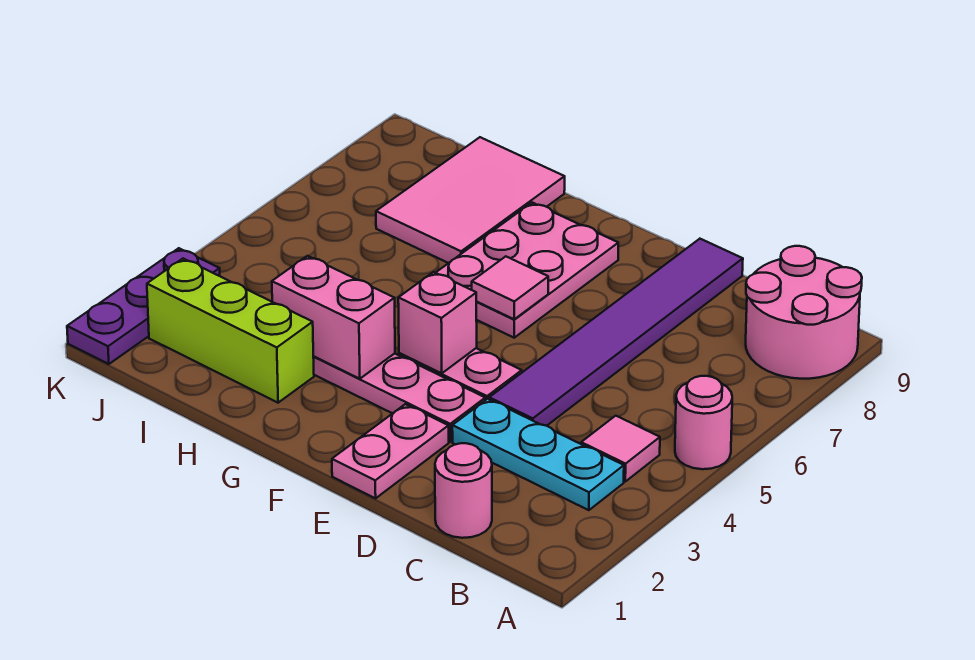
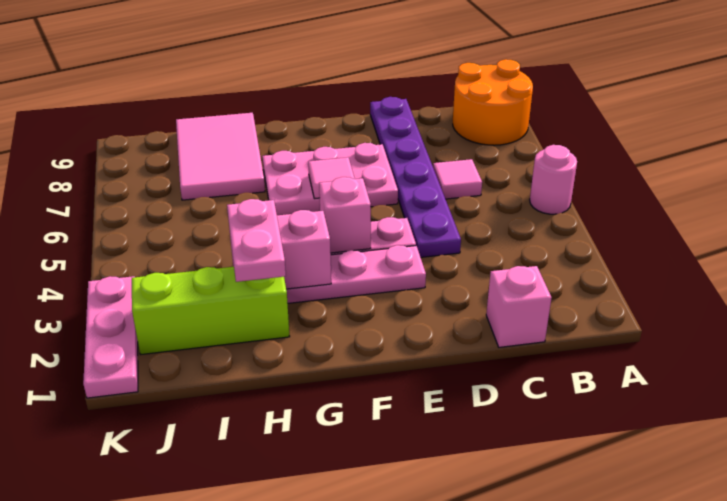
pink 2x2 round brick [746,246,862,379] -> orange 2x2 round brick [453,59,533,145]
cyan 1x3 plate [452,399,624,510] -> none
pink 1x1 tile [581,416,660,481] -> pink 1x1 tile moved to [433,159,482,199]
pink 1x1 round brick [435,443,492,538] -> pink 1x1 brick [486,266,552,347]
purple 1x6 tile [489,239,743,426] -> purple 1x6 plate [370,97,461,257]
pink 1x2 plate [332,404,449,498] -> pink 1x2 plate moved to [227,199,286,282]
pink 2x3 plate [436,203,618,338] -> pink 2x3 plate turned to [262,143,398,215]
purple 1x3 plate [67,248,220,364] -> pink 1x3 plate [83,276,138,398]

